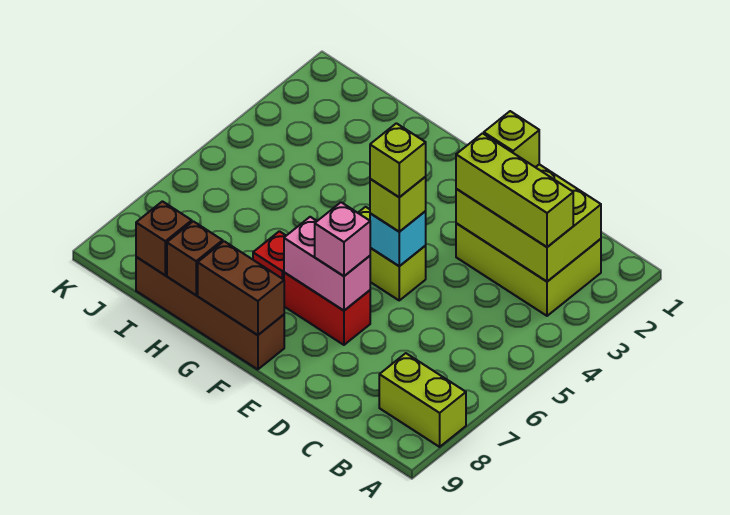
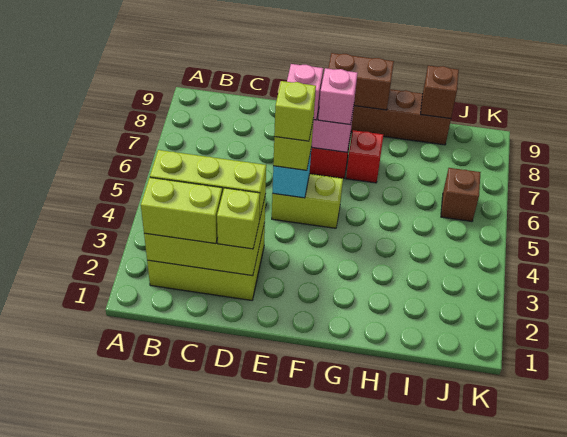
lime 1x2 brick [379,353,466,447] -> lime 1x2 brick moved to [141,177,222,244]
none -> pink 1x1 brick [318,68,357,125]
brown 1x1 brick [167,221,223,295] -> brown 1x1 brick moved to [441,168,481,221]

